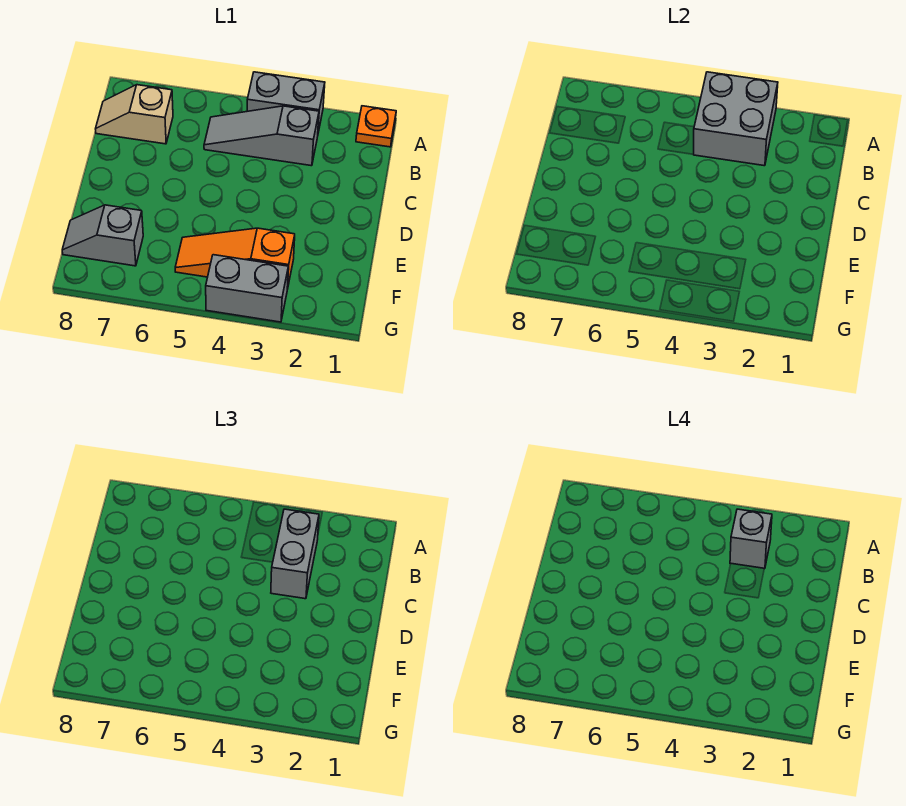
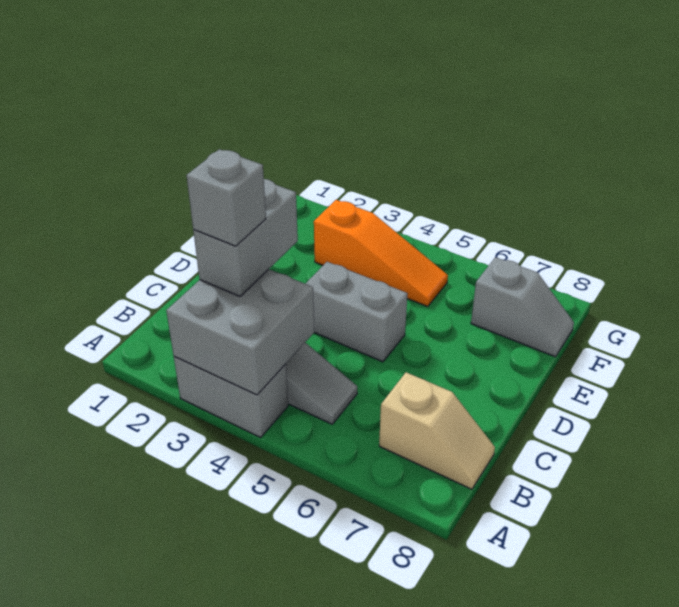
orange 1x1 plate [356,106,396,147] -> none
grey 1x2 brick [206,255,288,322] -> grey 1x2 brick moved to [306,262,408,362]

